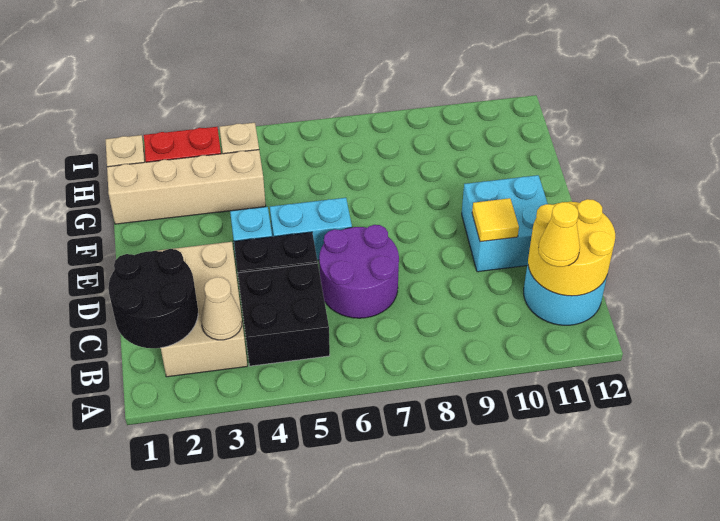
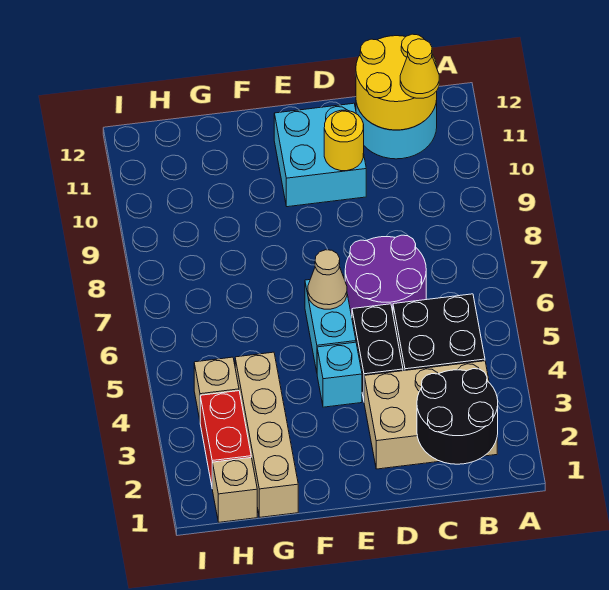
tan 1x1 cone [201,277,242,340] -> tan 1x1 cone moved to [308,250,347,309]
yellow 1x1 tile [472,198,519,242] -> yellow 1x1 round brick [324,110,364,171]

